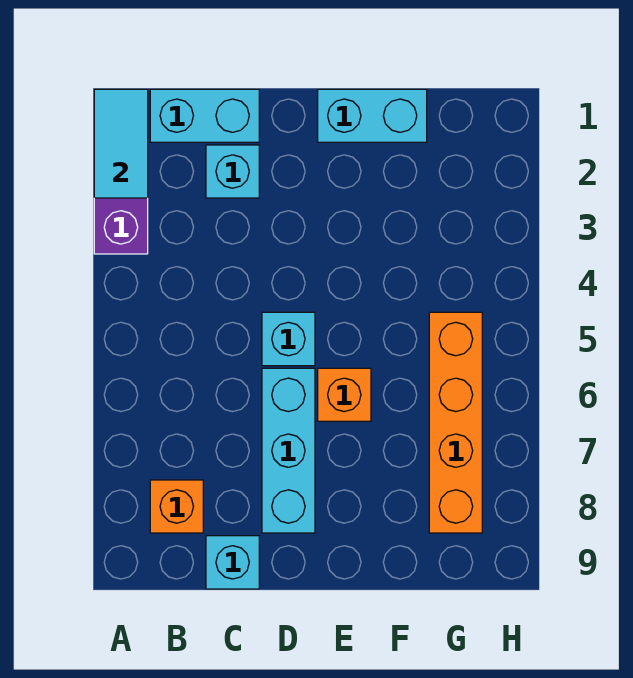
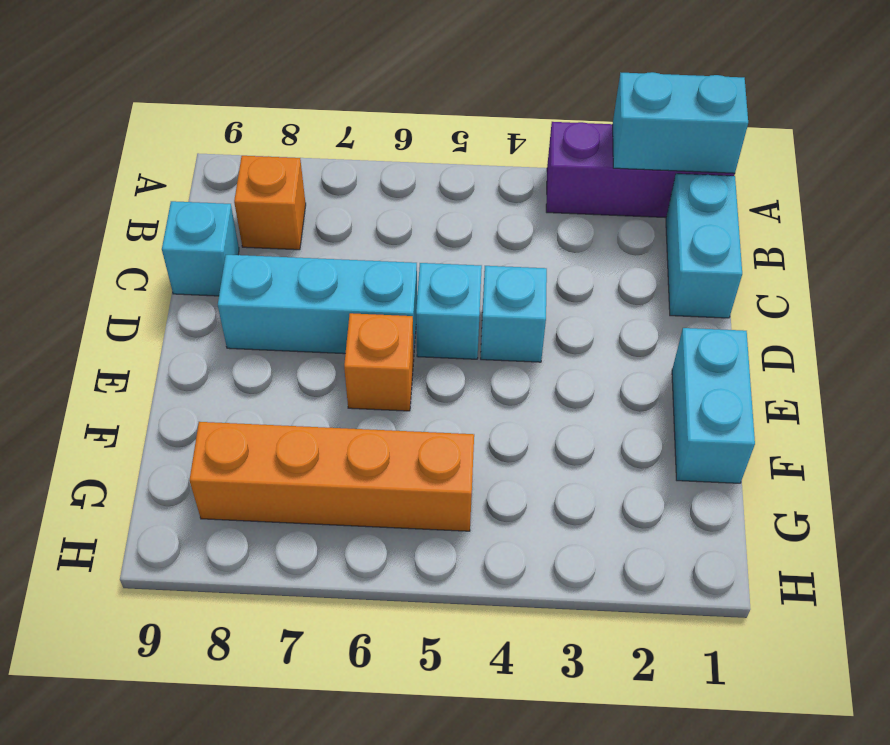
cyan 1x2 tile [94,89,148,198] -> cyan 1x2 brick [613,72,748,173]
cyan 1x1 brick [206,145,259,198] -> cyan 1x1 brick moved to [481,266,547,362]

